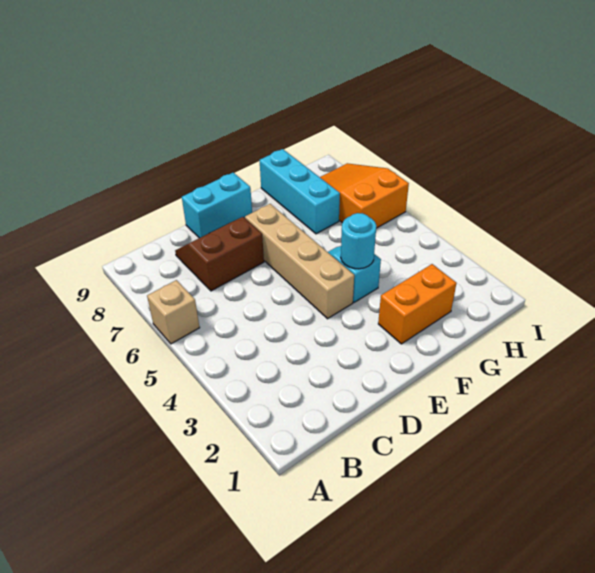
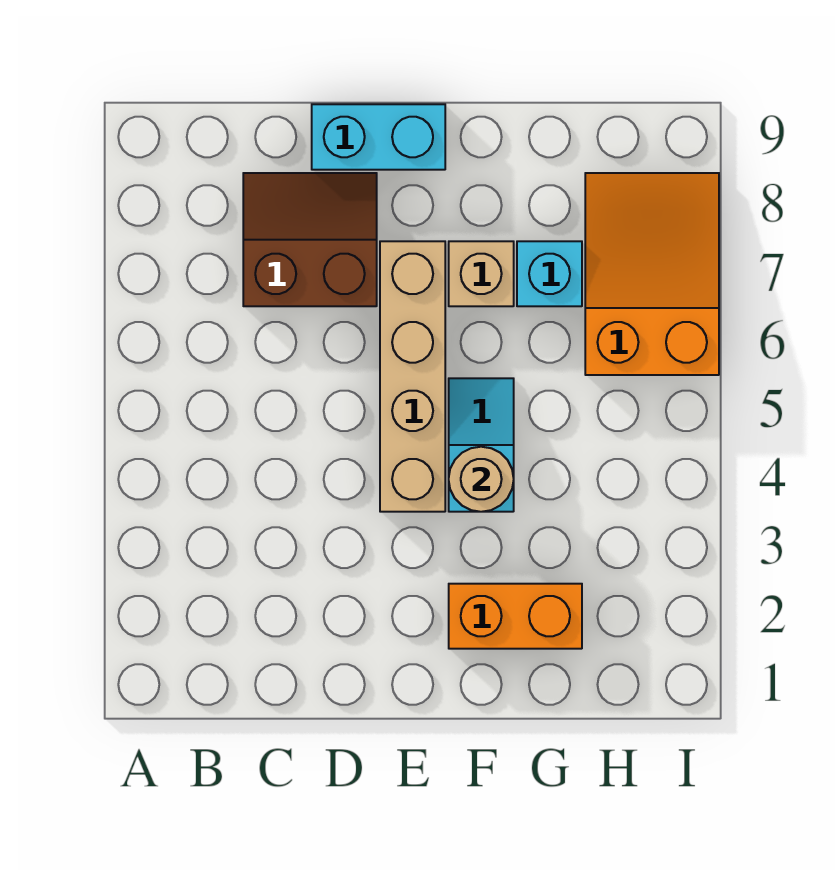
tan 1x1 brick [147,280,200,344] -> tan 1x1 brick moved to [449,241,514,306]
cyan 1x1 round brick [341,213,376,269] -> tan 1x1 round brick [449,447,514,512]
cyan 1x3 brick [260,149,340,234] -> cyan 1x1 brick [517,241,582,306]

